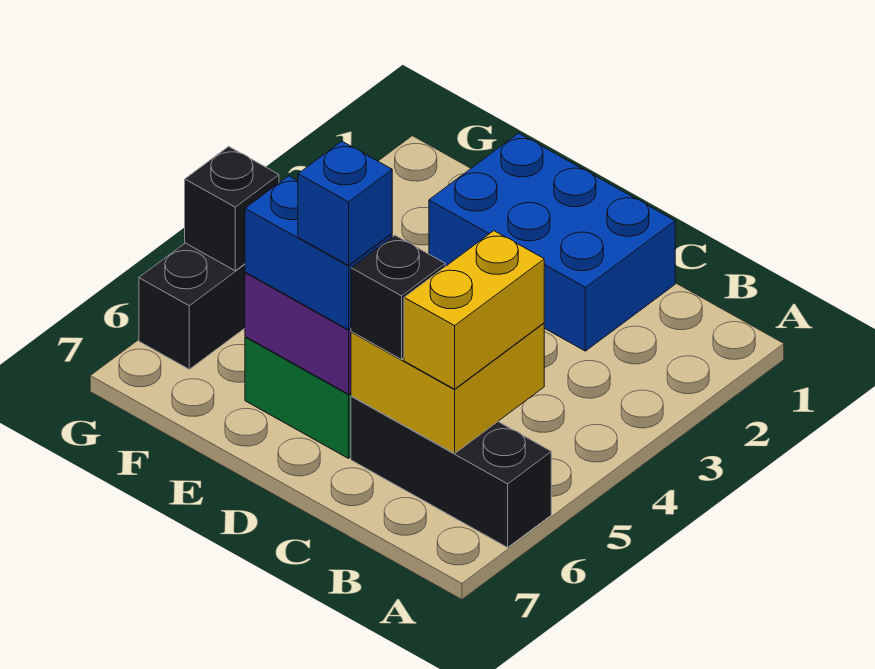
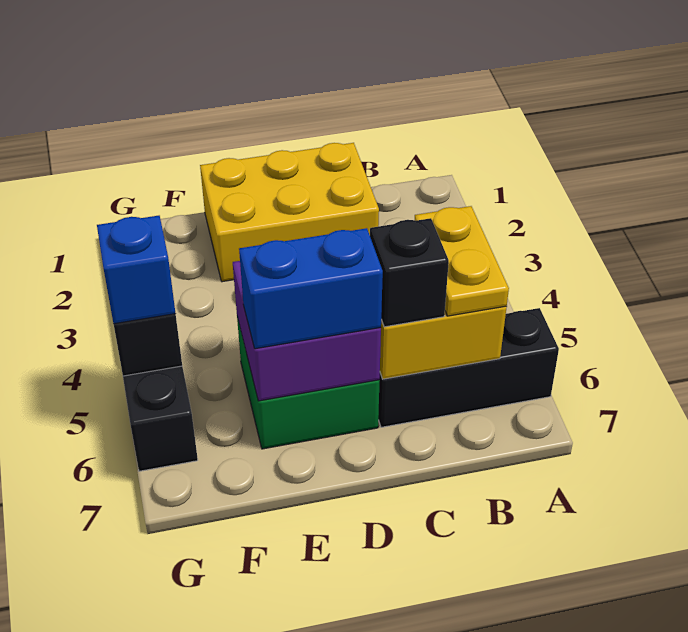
yellow 1x2 brick [404,231,544,389] -> yellow 1x2 plate [415,206,509,316]
blue 2x3 brick [429,133,675,351] -> yellow 2x3 brick [200,143,379,282]
blue 1x1 brick [298,141,392,265] -> blue 1x1 brick moved to [97,216,176,324]

